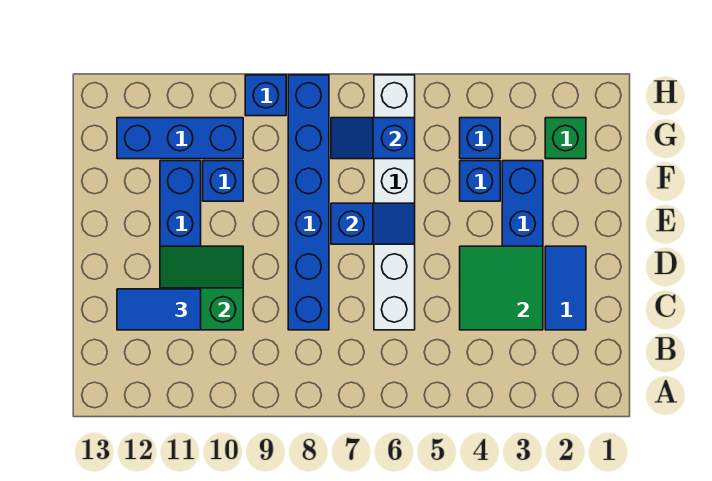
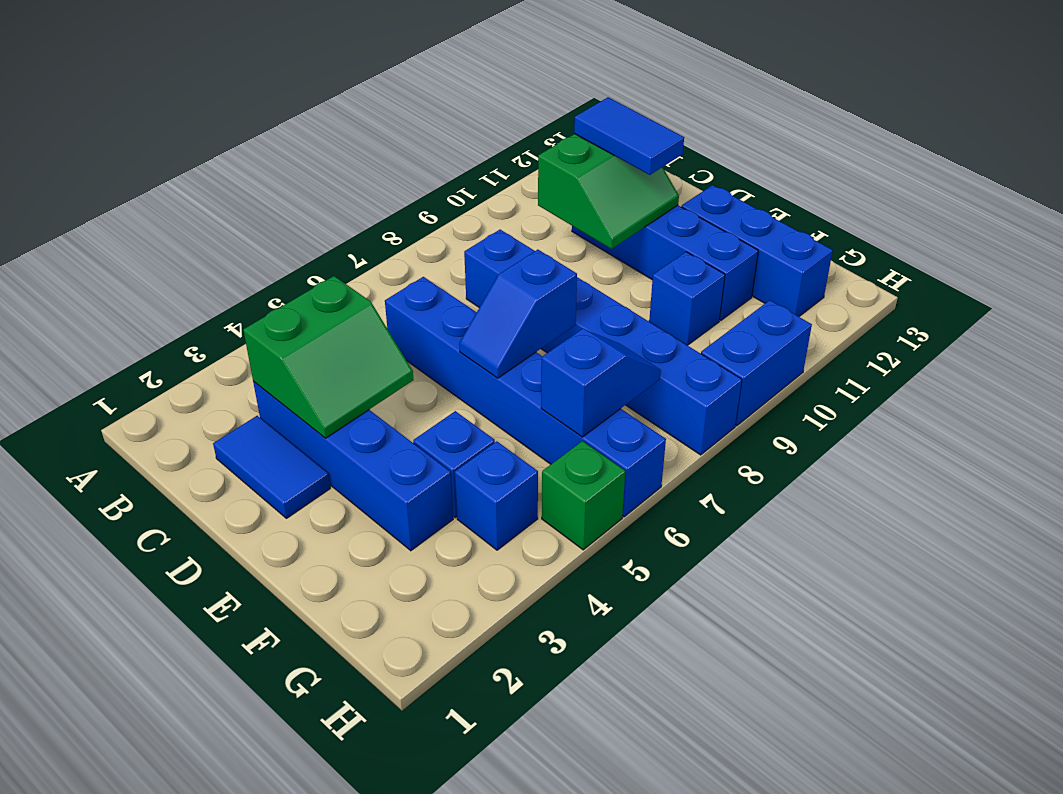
green 2x2 tile [460,246,543,330] -> green 2x2 slope [243,276,414,438]
white 1x6 brick [374,75,415,330] -> blue 1x6 brick [385,277,666,517]
blue 1x2 tile [117,289,201,330] -> blue 1x2 tile turned to [574,97,684,175]
green 1x1 brick [545,118,586,159] -> green 1x1 brick moved to [542,441,625,550]
blue 1x3 brick [117,118,243,159] -> blue 1x3 brick turned to [682,185,833,317]
blue 1x1 brick [245,75,286,116] -> blue 1x2 brick [701,300,812,426]

